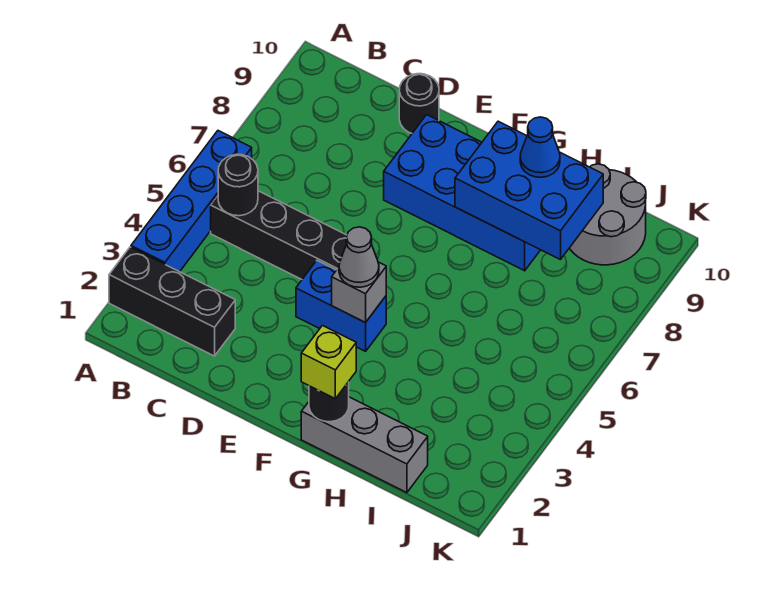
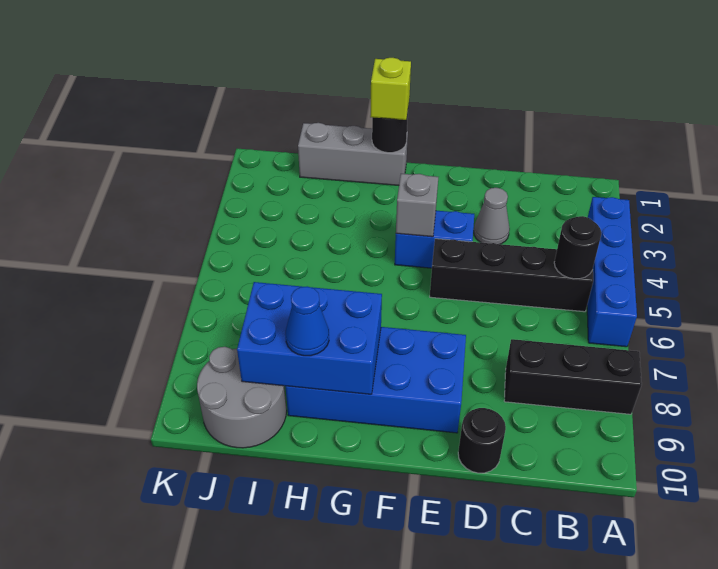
black 1x3 brick [109,247,235,356] -> black 1x3 brick moved to [504,339,642,414]
grey 1x1 cone [339,227,379,287] -> grey 1x1 cone moved to [474,188,510,244]

